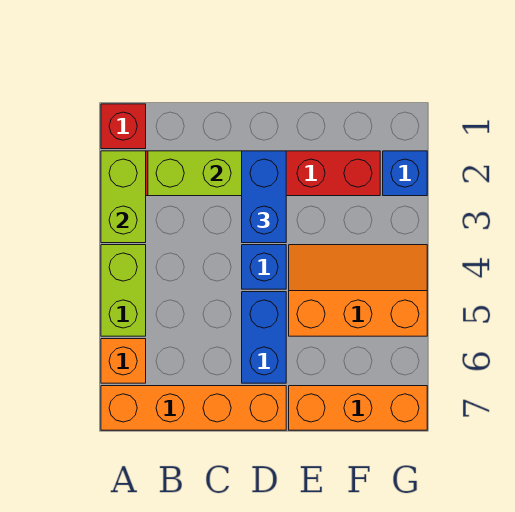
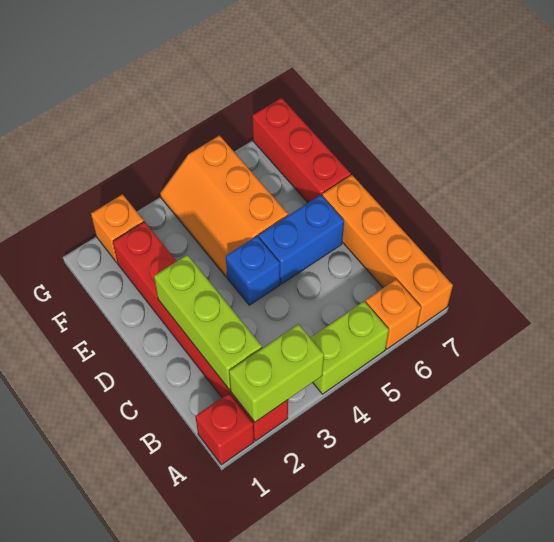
blue 1x2 brick [242,151,286,243] -> none
orange 1x3 brick [289,386,427,430] -> red 1x3 brick [252,98,351,203]
blue 1x1 brick [383,151,427,196] -> orange 1x1 brick [91,194,144,262]

